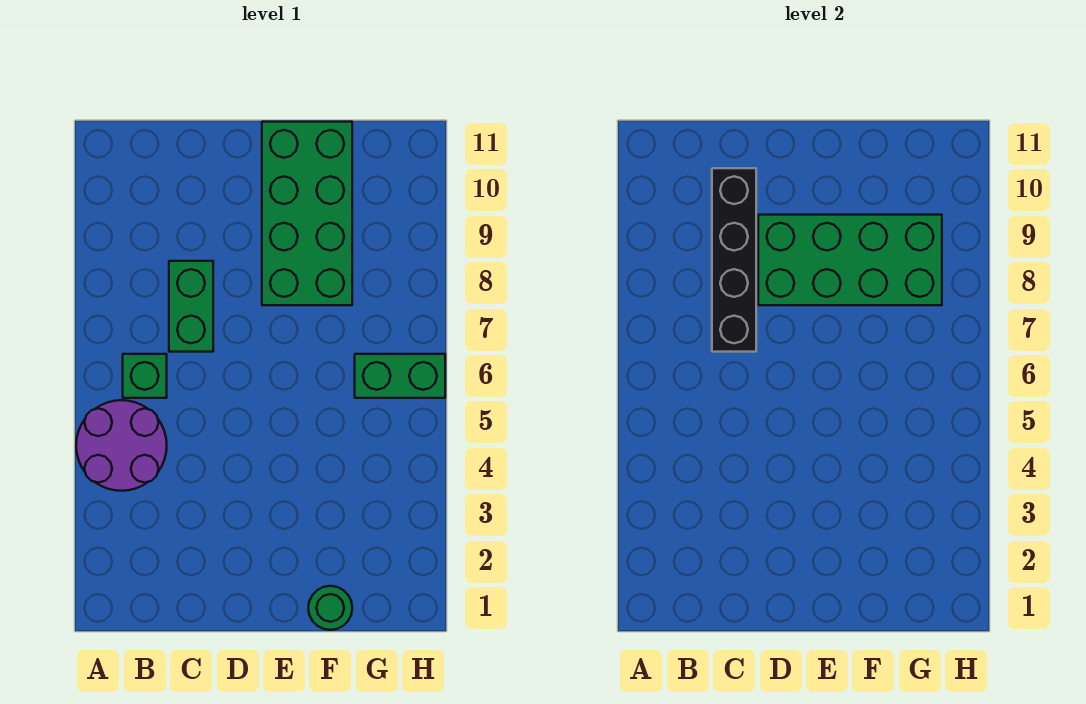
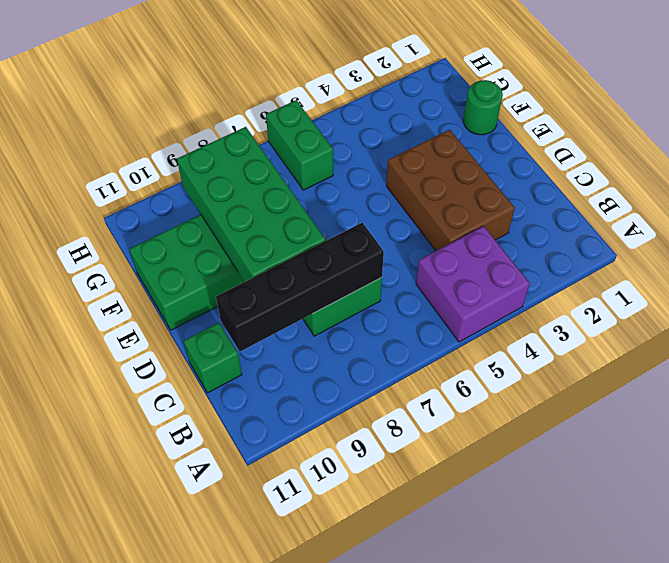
purple 2x2 round brick [76,400,167,491] -> purple 2x2 brick [416,226,530,342]
green 1x1 brick [123,354,167,398] -> green 1x1 brick moved to [184,323,242,393]
none -> brown 2x3 brick [386,130,515,251]

